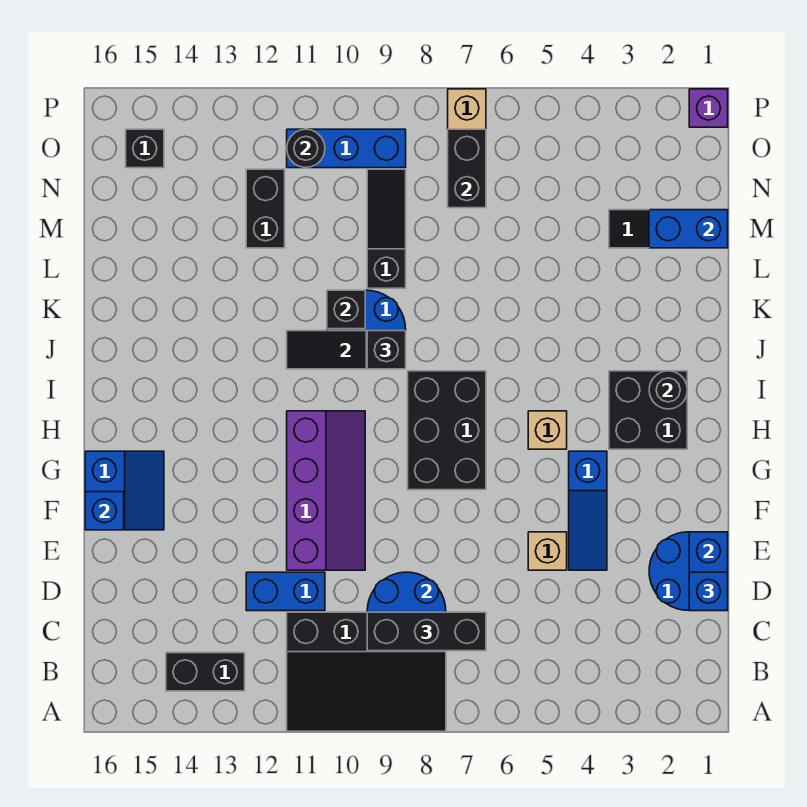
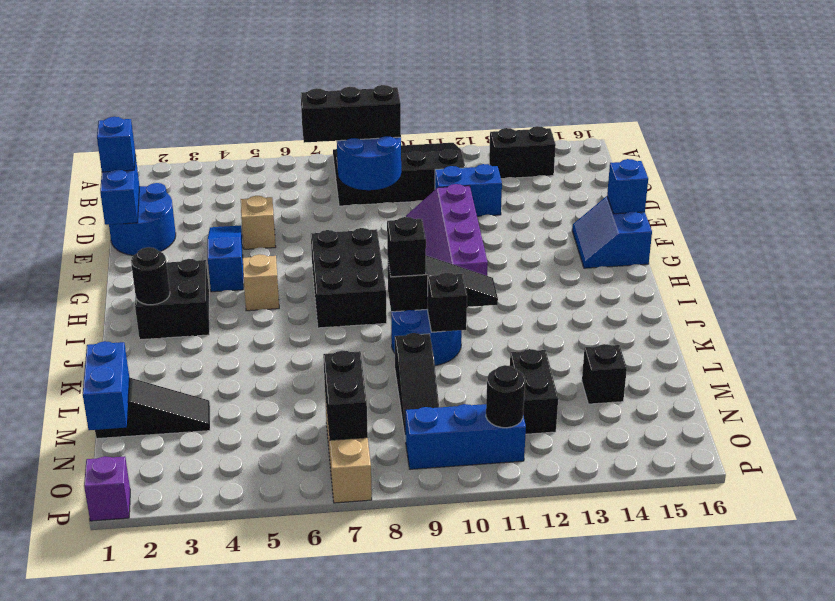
blue 1x2 brick [649,210,728,248] -> blue 1x2 brick turned to [83,341,129,430]
black 1x1 brick [126,129,164,168] -> black 1x1 brick moved to [582,344,627,404]

